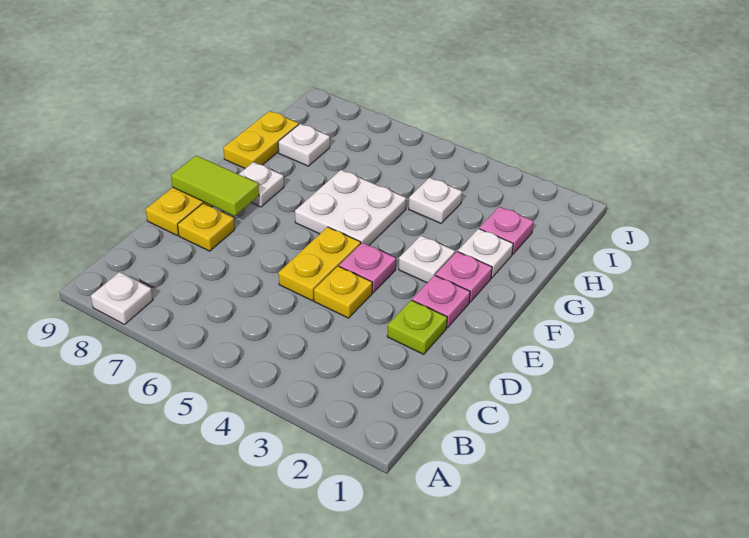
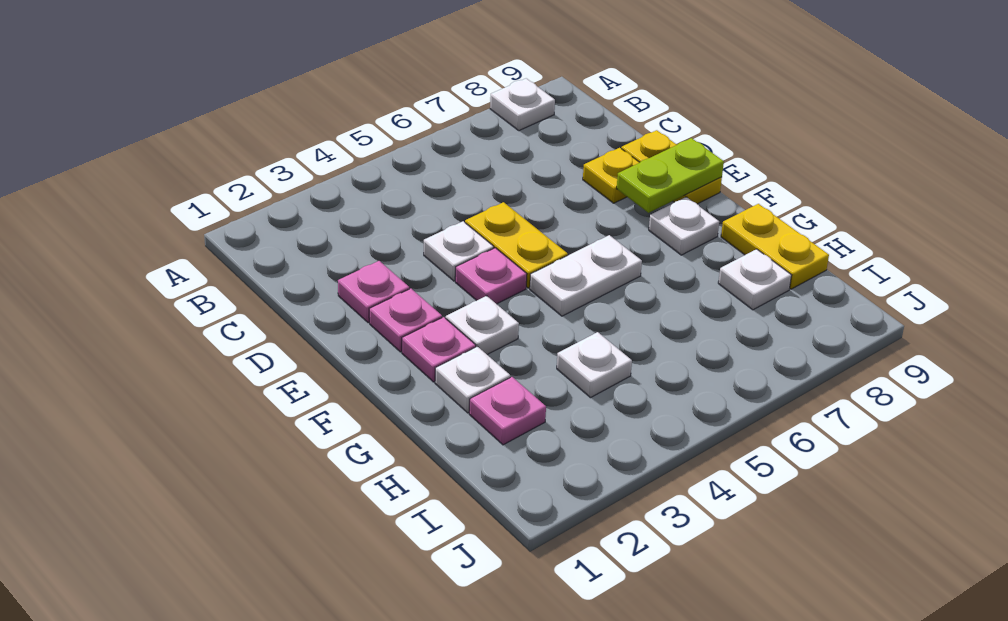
lime 1x1 plate [387,300,447,354] -> pink 1x1 plate [338,261,409,323]
yellow 1x1 plate [314,266,372,318] -> white 1x1 plate [424,221,494,281]
lime 1x2 tile [171,156,259,216] -> lime 1x2 plate [617,138,724,213]
white 2x2 plate [295,170,406,245] -> white 1x2 plate [530,235,642,316]

